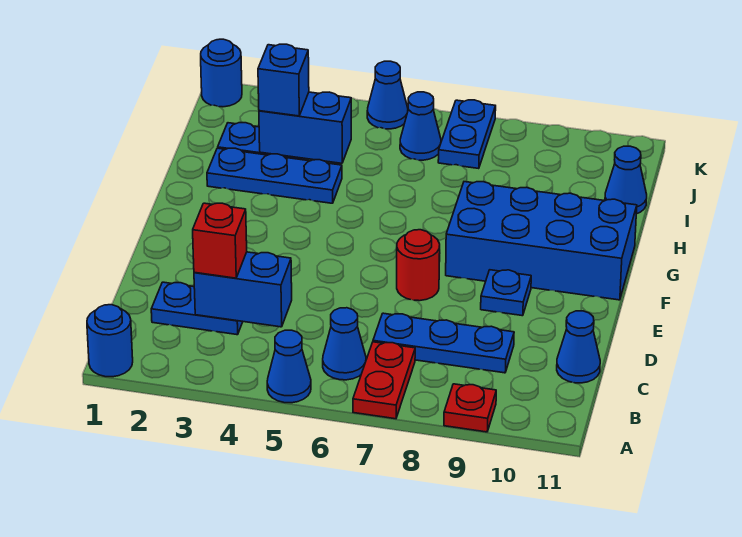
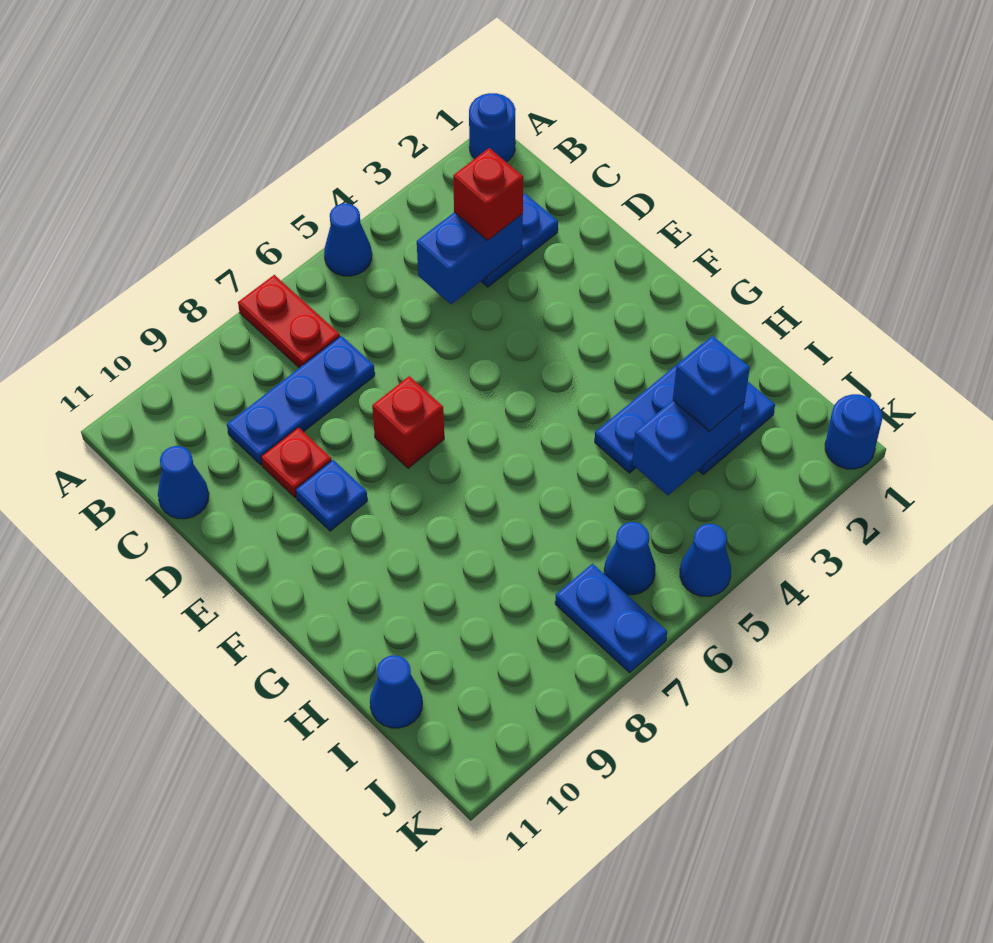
red 1x1 plate [444,384,496,432] -> red 1x1 plate moved to [261,427,332,498]
blue 1x1 cone [323,308,366,380] -> none
red 1x1 round brick [397,230,440,301] -> red 1x1 brick [372,376,444,468]
blue 2x4 brick [446,182,637,300] -> none

